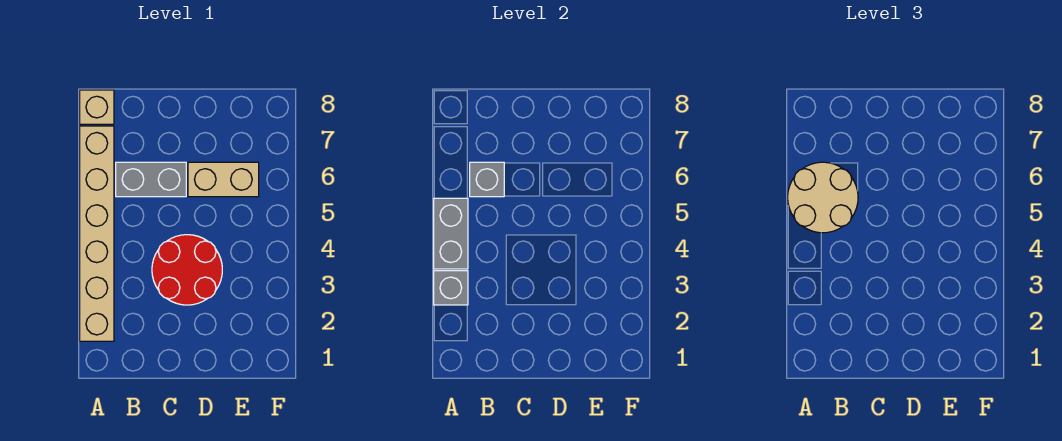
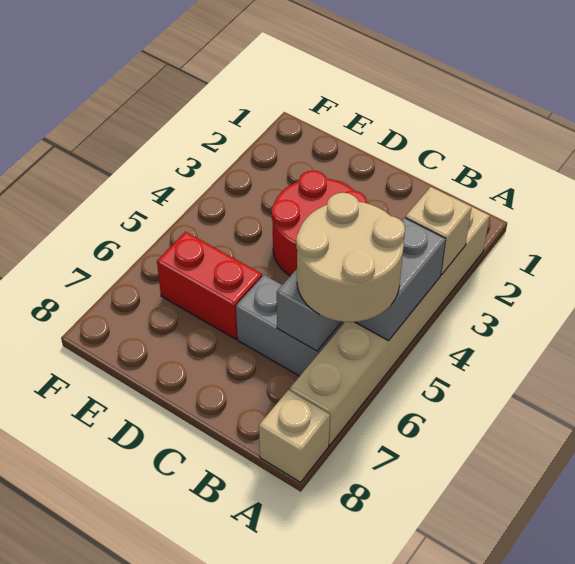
grey 1x1 brick [434,271,468,305] -> tan 1x1 brick [405,187,472,275]
tan 1x2 brick [188,162,259,197] -> red 1x2 brick [157,232,262,339]

